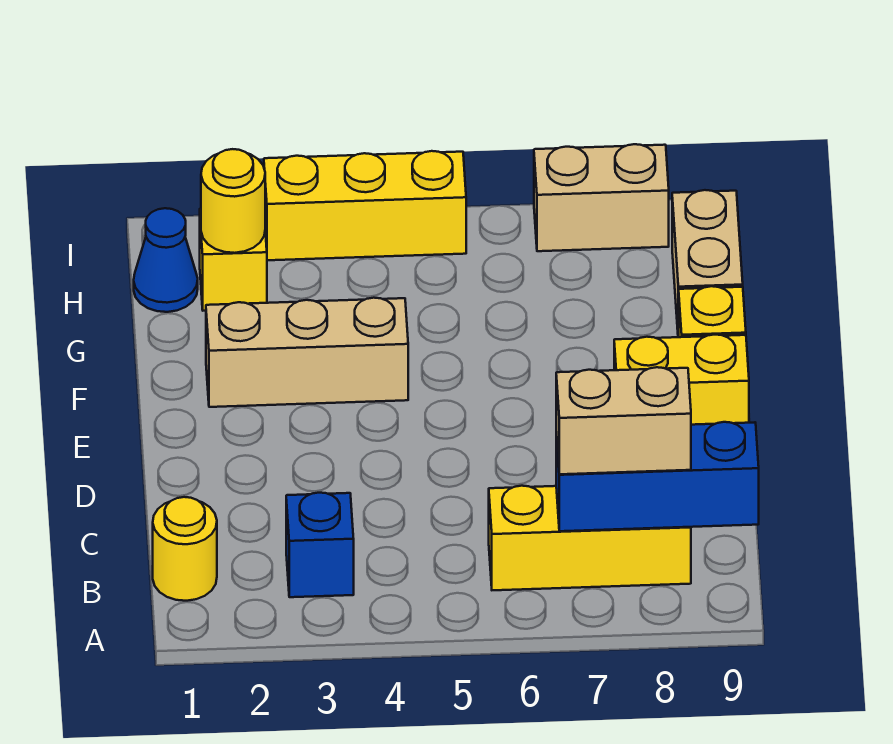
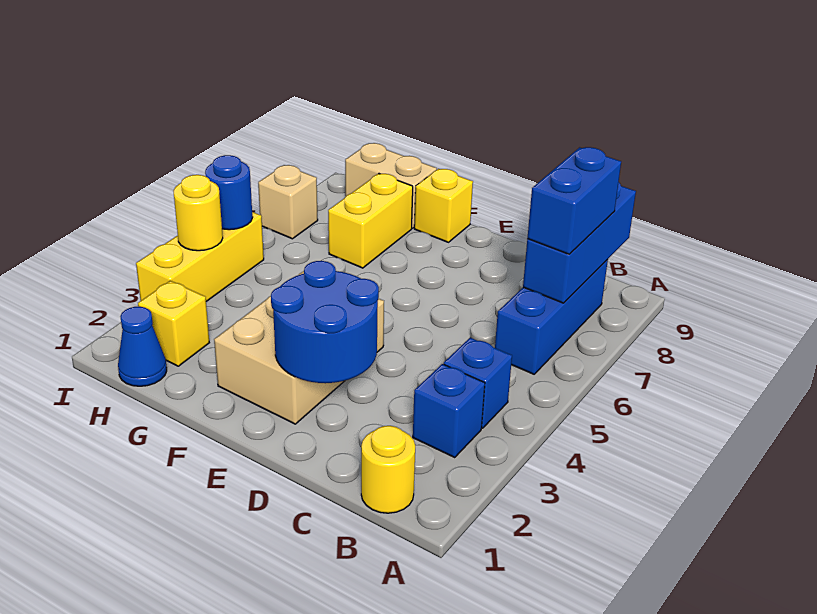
none -> blue 1x1 brick [444,338,512,428]
yellow 1x3 brick [489,486,691,590] -> blue 1x3 brick [495,259,608,374]
tan 1x2 brick [556,367,691,474] -> blue 1x2 brick [527,147,621,254]
none -> blue 2x2 round brick [271,261,379,383]
yellow 1x2 brick [614,335,749,425] -> yellow 1x2 brick moved to [328,174,413,268]
tan 1x3 brick [206,298,408,407] -> tan 2x3 brick [214,271,384,424]
yellow 1x1 round brick [201,149,265,253] -> yellow 1x1 round brick moved to [174,175,223,251]
none -> blue 1x1 round brick [205,155,253,230]
tan 1x2 brick [534,144,669,251] -> tan 1x1 brick [258,165,318,239]

